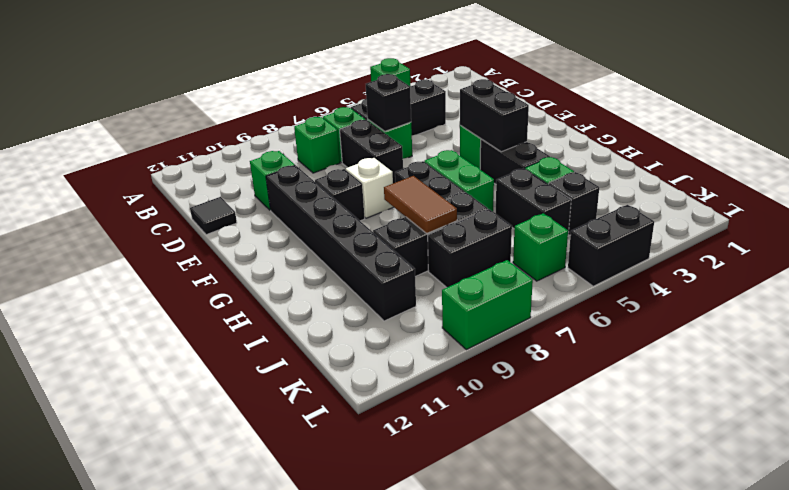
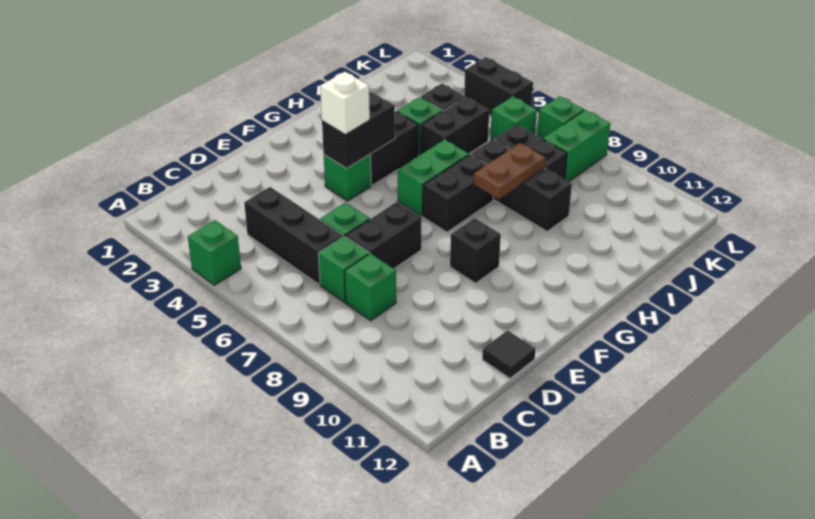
black 1x1 brick [366,74,411,131] -> none
green 1x1 brick [250,151,295,210] -> green 1x1 brick moved to [537,96,584,139]
black 1x6 brick [266,165,416,321] -> none
white 1x1 brick [346,158,393,218] -> white 1x1 brick moved to [320,72,370,135]
brown 1x2 tile [384,176,457,233] -> brown 1x2 plate [474,143,546,199]
green 1x2 brick [442,260,533,350] -> green 1x2 brick turned to [543,110,610,182]

